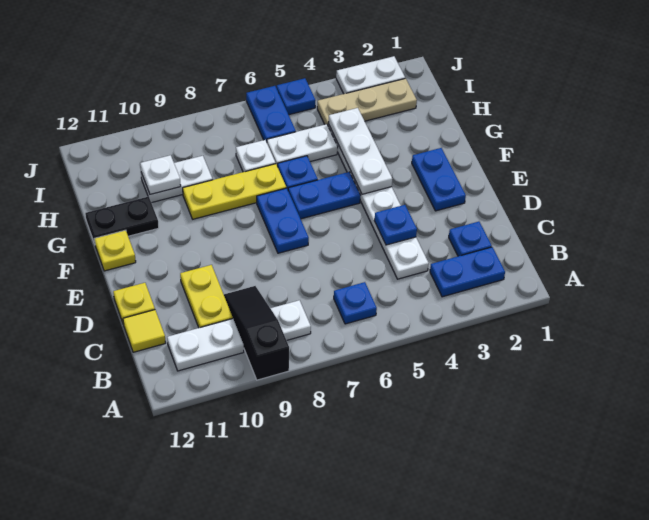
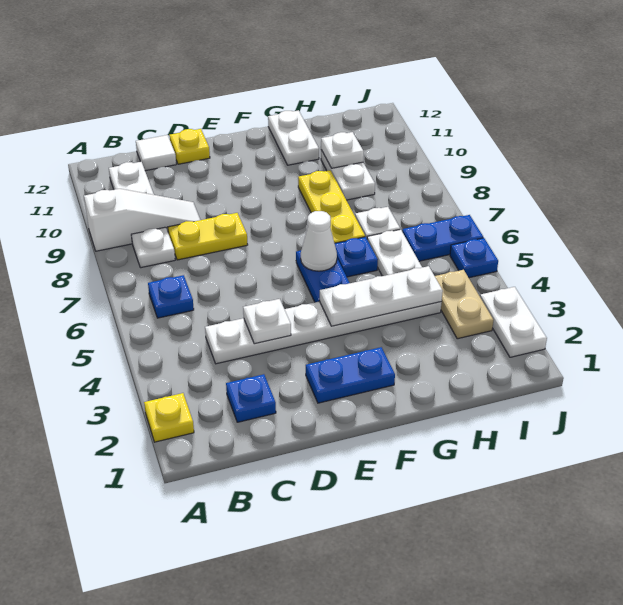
black 1x3 slope [224,286,289,380] -> white 1x3 slope [84,189,200,251]
blue 1x2 plate [430,247,505,297] -> none
yellow 1x2 plate [180,265,233,328] -> yellow 1x2 plate moved to [168,213,248,260]
yellow 1x1 tile [123,310,166,352] -> white 1x1 tile [136,135,176,171]
blue 1x1 plate [374,205,417,245] -> white 1x1 plate [243,299,291,344]
blue 1x2 plate [257,188,309,253] -> none
none -> white 1x1 cone [301,211,337,271]
yellow 1x1 plate [95,230,136,271] -> yellow 1x1 plate moved to [144,393,194,442]
black 1x2 plate [85,196,159,244] -> white 1x2 plate [268,110,319,165]
tan 1x3 plate [317,78,417,125] -> tan 1x2 plate [435,270,493,339]

